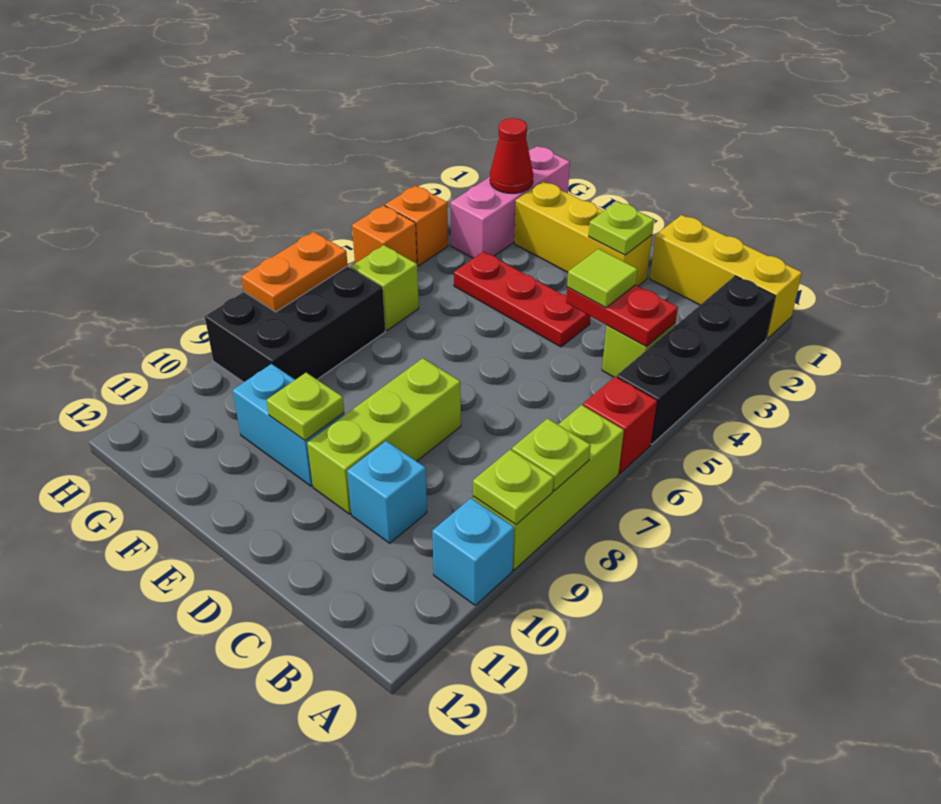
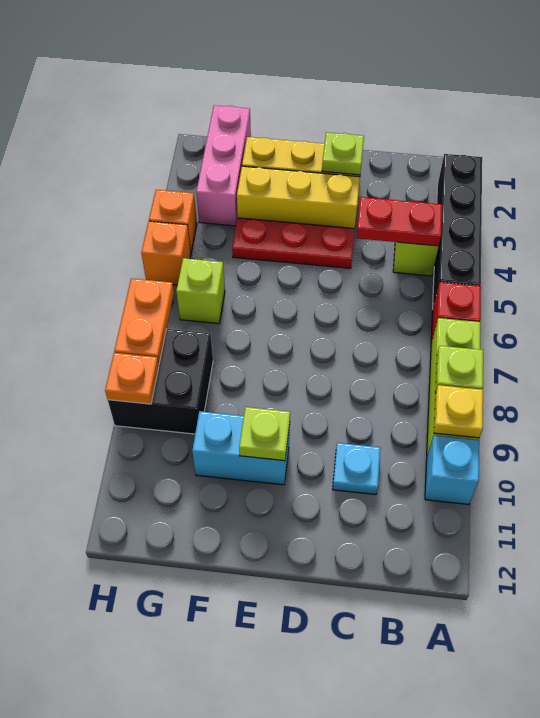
yellow 1x3 brick [650,215,802,339] -> yellow 1x3 brick moved to [237,166,360,229]
lime 1x1 plate [473,450,554,525] -> yellow 1x1 plate [434,385,483,438]
lime 1x1 tile [567,249,638,308] -> none
cyan 1x1 brick [347,441,427,543] -> cyan 1x1 plate [333,443,381,495]
lime 1x3 brick [307,358,461,514] -> none
red 1x1 cone [490,118,533,193] -> none
black 2x3 brick [205,266,385,382] -> black 2x2 brick [108,329,213,434]
none -> orange 1x1 plate [105,353,159,404]

